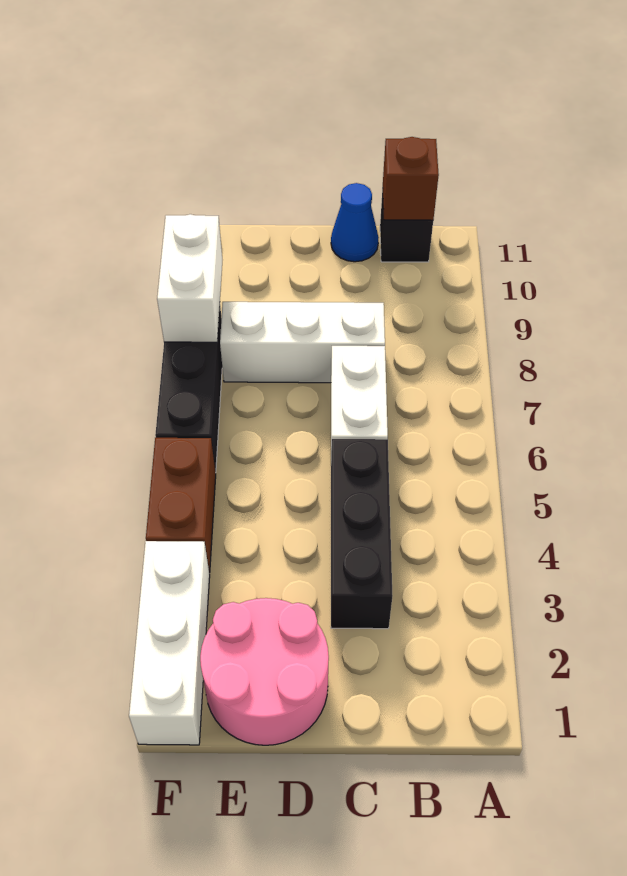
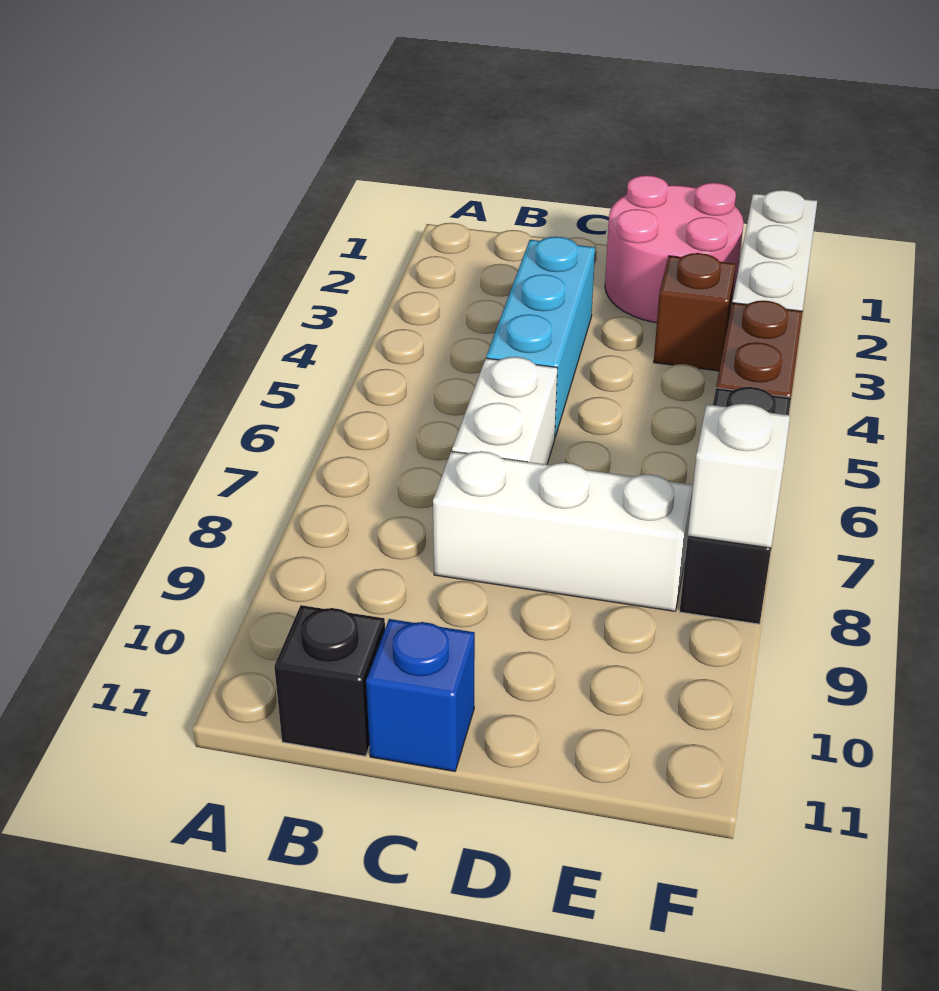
brown 1x1 brick [383,137,439,220] -> brown 1x1 brick moved to [654,253,736,371]
black 1x3 brick [331,439,393,629] -> cyan 1x3 brick [486,237,595,437]
blue 1x1 cone [331,183,379,262] -> blue 1x1 brick [366,619,475,771]
white 1x2 brick [157,214,222,342] -> white 1x1 brick [688,404,790,548]

